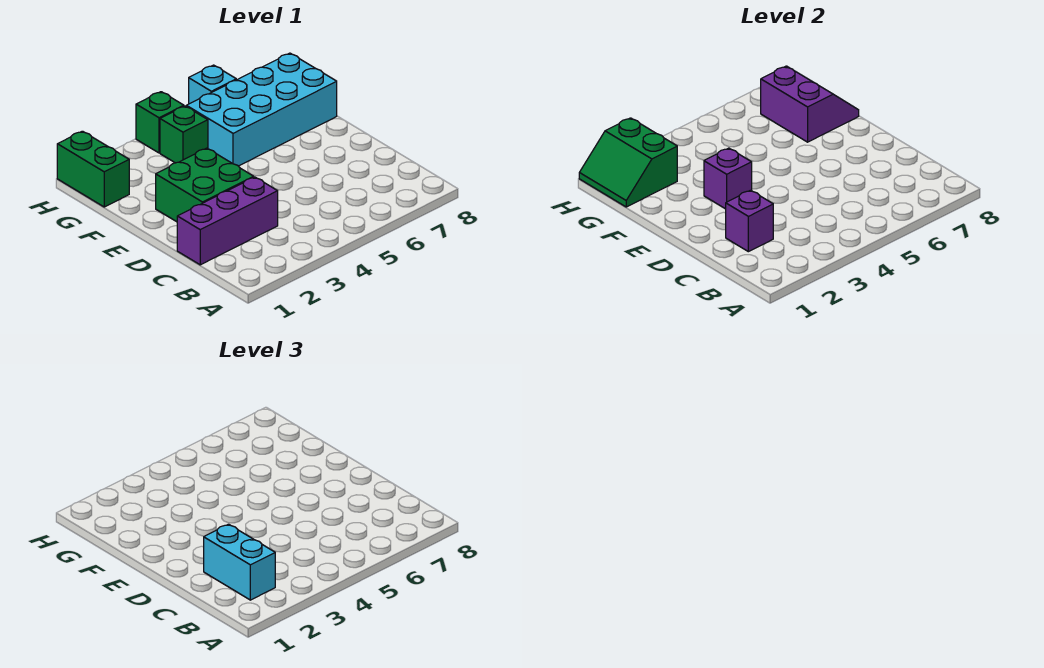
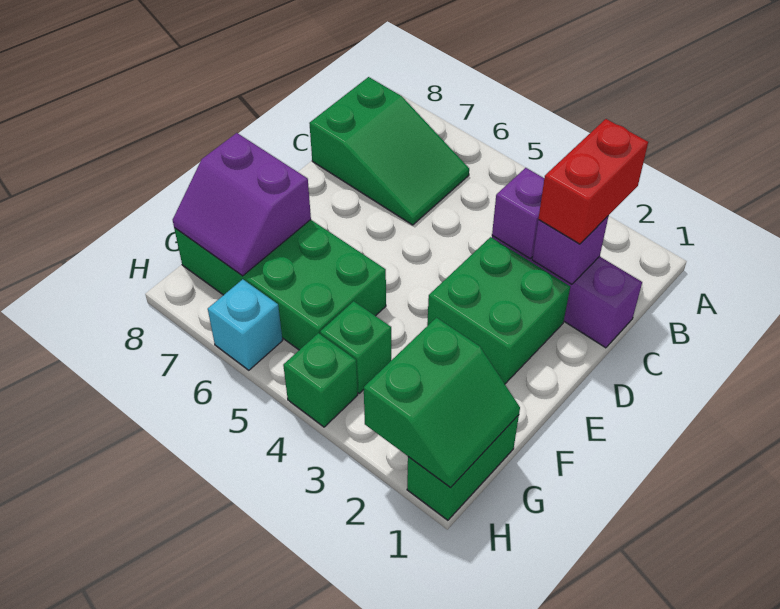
cyan 1x2 brick [204,524,275,600] -> red 1x2 brick [538,119,648,244]
none -> green 2x3 slope [309,77,469,225]
purple 1x1 brick [704,148,752,209] -> purple 1x1 brick moved to [492,168,544,259]
cyan 2x4 brick [186,53,337,166] -> green 2x4 brick [174,220,386,350]
purple 2x2 slope [761,66,859,142] -> purple 2x2 slope turned to [173,133,311,276]

